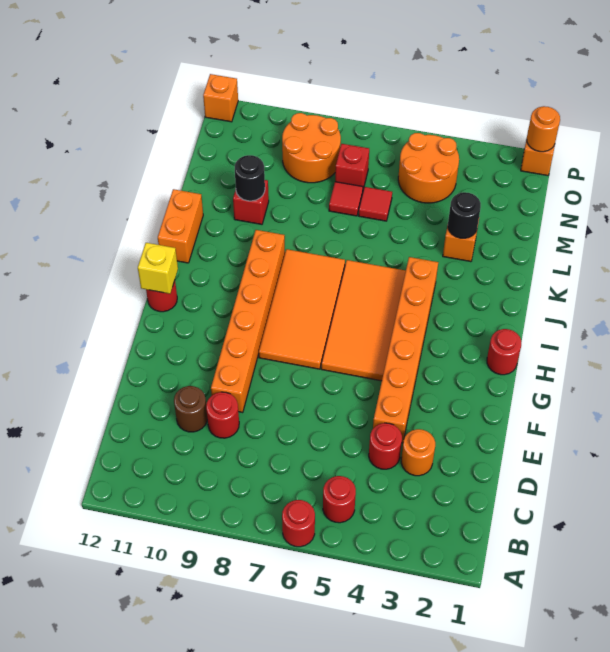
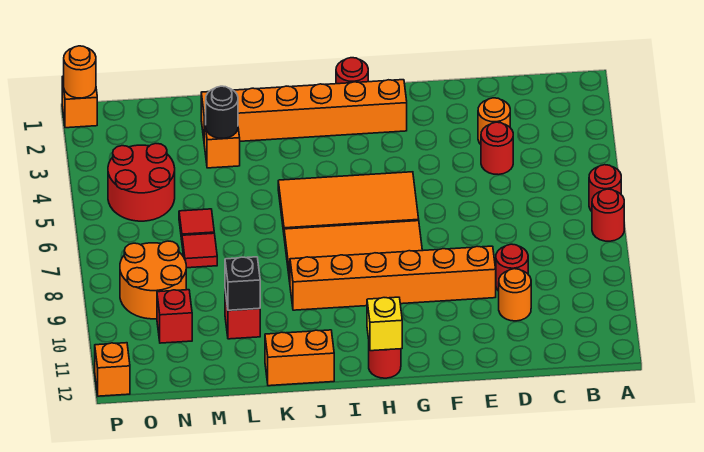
red 1x1 round brick [323,476,356,523] -> red 1x1 round brick moved to [592,189,624,241]
brown 1x1 round brick [174,386,207,432] -> orange 1x1 round brick [499,269,531,321]
orange 1x6 brick [373,257,438,443] -> orange 1x6 brick moved to [201,80,407,141]
black 1x1 round brick [235,155,265,201] -> black 1x1 brick [225,257,260,310]
orange 2x2 round brick [398,133,459,203] -> red 2x2 round brick [108,144,175,221]
red 1x1 brick [335,144,369,190] -> red 1x1 brick moved to [157,290,192,343]

